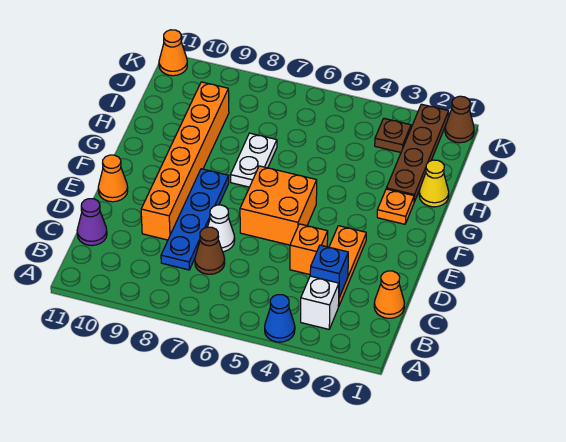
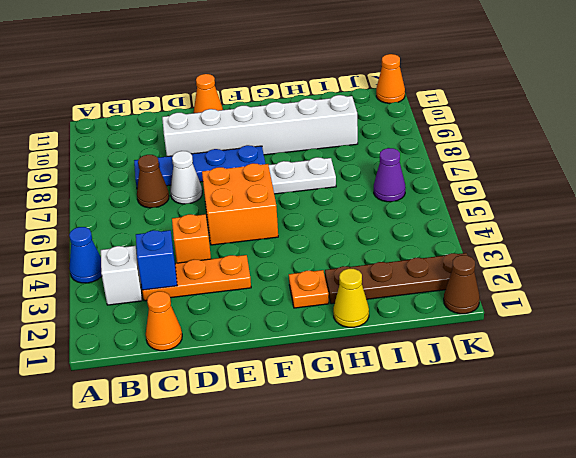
purple 1x1 cone [77,199,107,246] -> purple 1x1 cone moved to [374,148,406,202]
orange 1x6 brick [141,82,229,240] -> white 1x6 brick [162,95,358,156]
brown 1x1 plate [375,119,411,152] -> none

